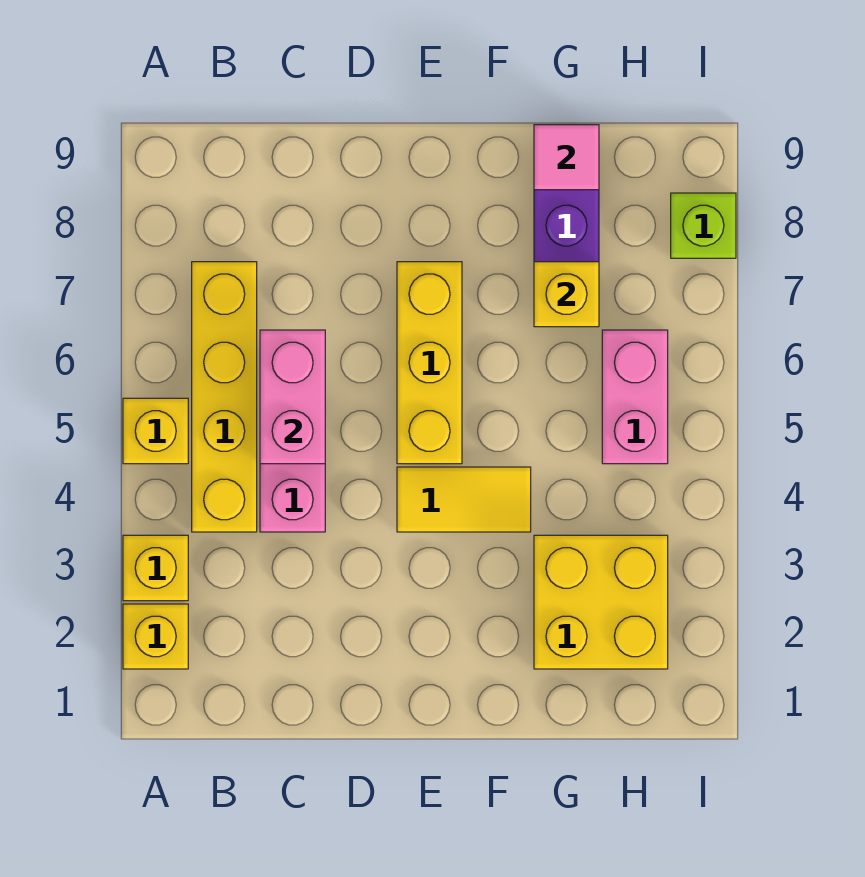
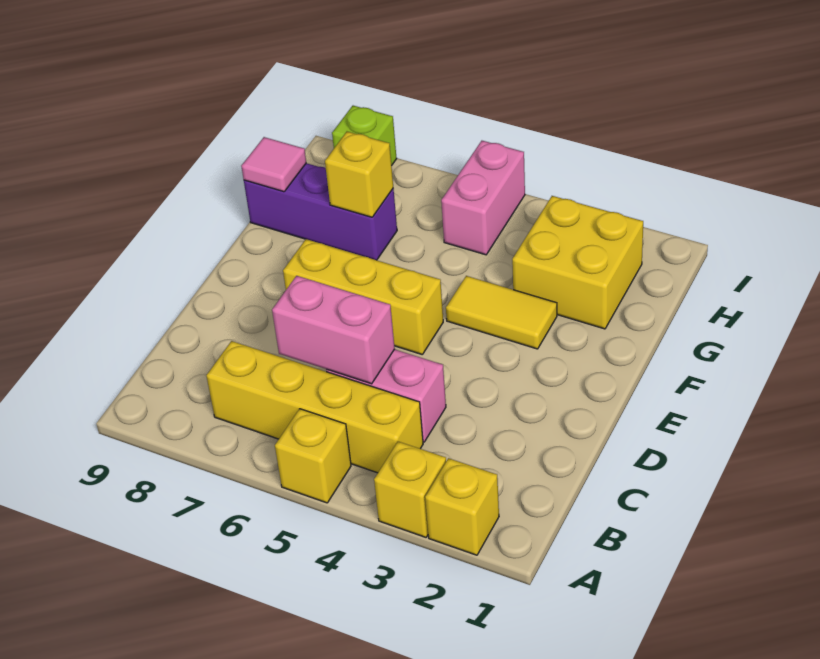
yellow 1x2 tile [397,467,531,532] -> yellow 1x2 tile turned to [446,276,557,349]
pink 1x2 brick [602,330,668,464] -> pink 1x2 brick turned to [441,141,525,255]

